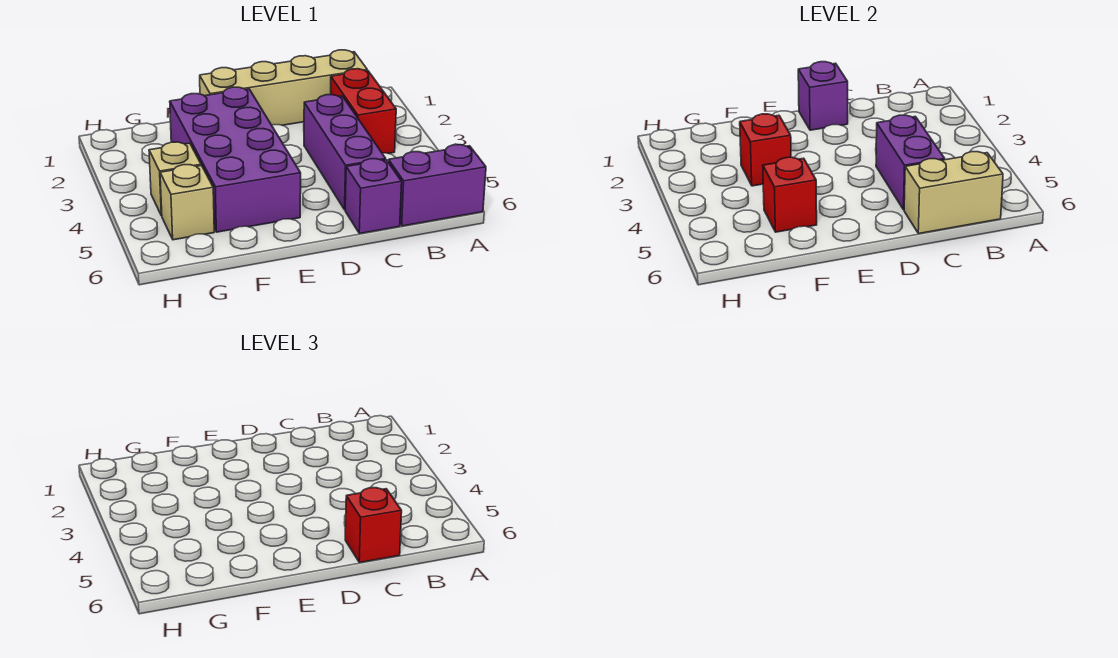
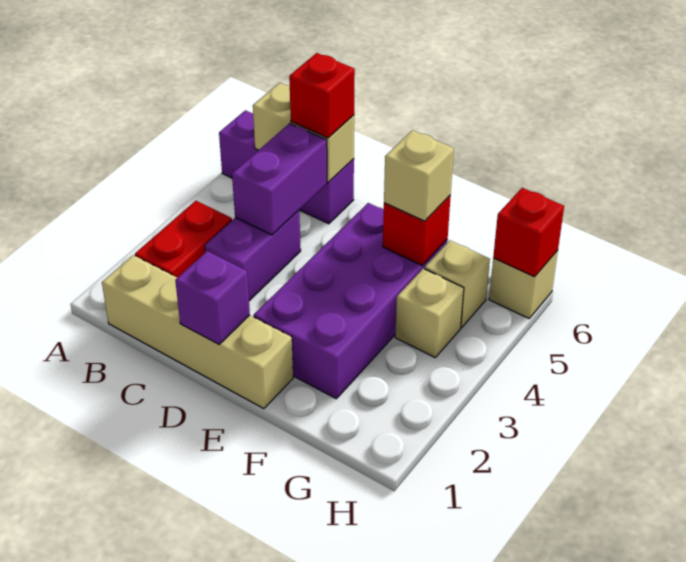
purple 1x3 brick [304,95,386,210] -> purple 1x2 brick [205,210,301,301]
red 1x1 brick [740,114,791,186] -> red 1x1 brick moved to [493,188,564,277]
none -> tan 1x1 brick [384,130,454,221]
none -> tan 1x1 brick [489,250,558,318]

